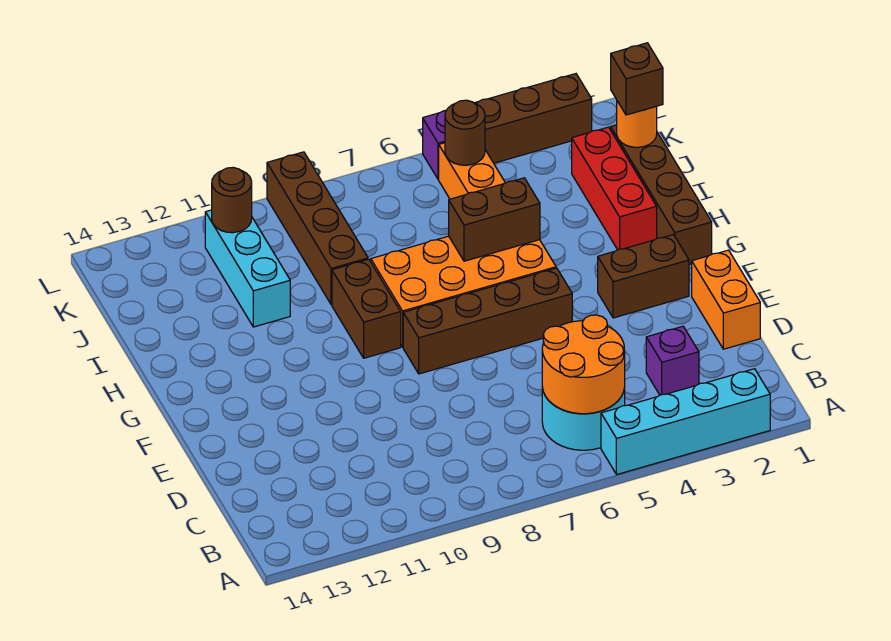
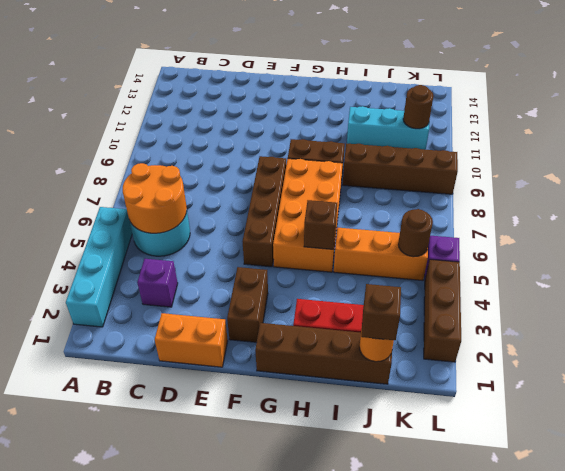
brown 1x2 brick [449,178,540,261] -> brown 1x1 brick [304,200,337,249]

